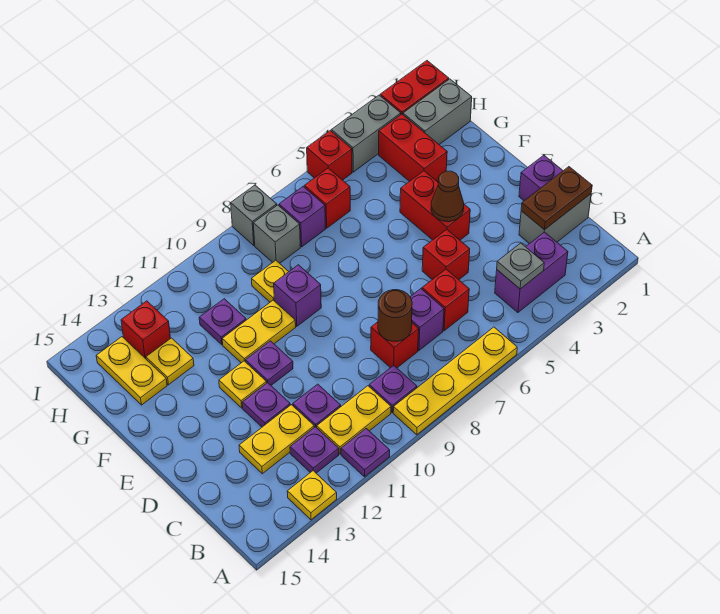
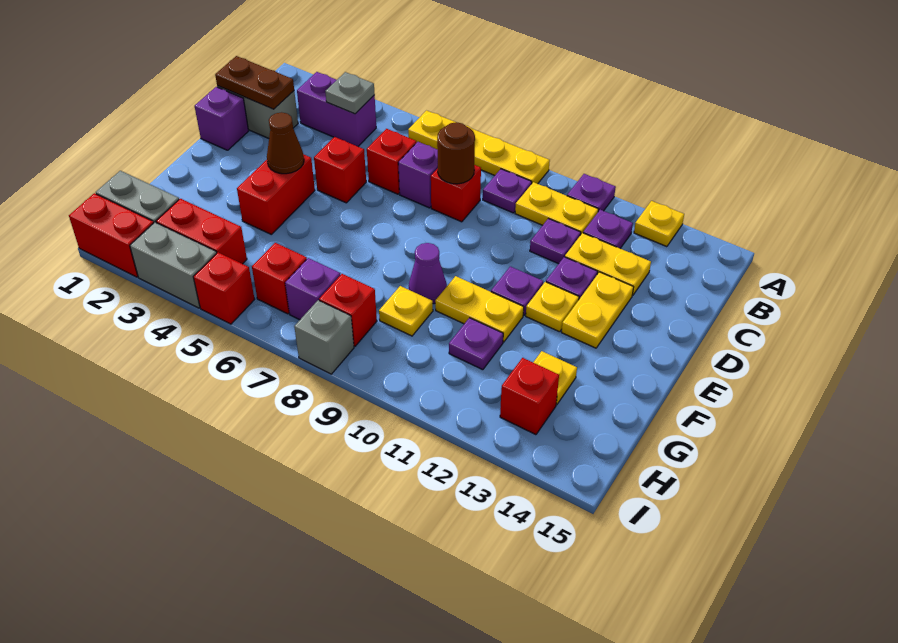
purple 1x1 brick [274,265,321,326] -> purple 1x1 cone [409,243,447,304]
red 1x2 brick [379,114,447,182] -> red 1x2 brick turned to [156,199,247,264]
yellow 1x2 plate [96,337,167,405] -> yellow 1x2 plate moved to [561,272,634,348]
grey 1x1 brick [253,205,300,263] -> red 1x1 brick [319,274,377,346]

